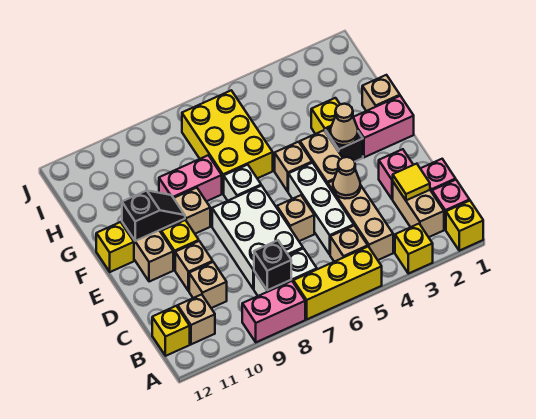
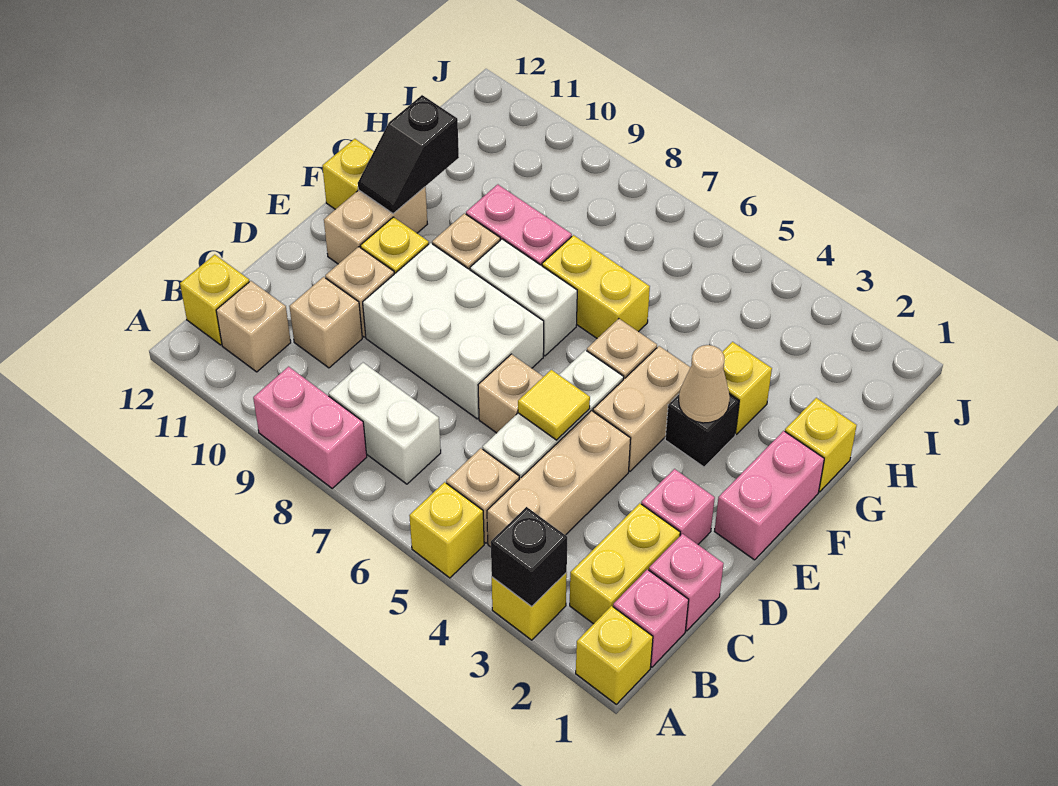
yellow 1x3 brick [293,247,382,319] -> yellow 1x1 brick [409,482,484,578]
tan 1x2 brick [393,182,444,237] -> yellow 1x2 brick [570,503,680,624]
black 1x1 brick [254,240,291,290] -> black 1x1 brick moved to [491,507,567,607]
yellow 1x1 tile [393,164,430,200] -> yellow 1x1 tile moved to [518,370,590,440]
white 2x3 brick [212,186,303,289] -> white 2x3 brick turned to [363,243,544,419]
tan 1x1 cone [333,157,360,199] -> none
pink 1x2 brick [354,96,414,157] -> pink 1x2 brick turned to [714,431,824,560]
white 1x1 brick [224,165,261,201] -> white 1x2 brick [470,239,577,356]
black 1x2 slope [122,191,185,241] -> black 1x2 slope turned to [358,95,459,214]
tan 1x1 brick [362,75,400,111] -> yellow 1x1 brick [785,398,857,492]
yellow 2x3 brick [182,90,273,194] -> yellow 1x2 brick [542,235,650,338]

